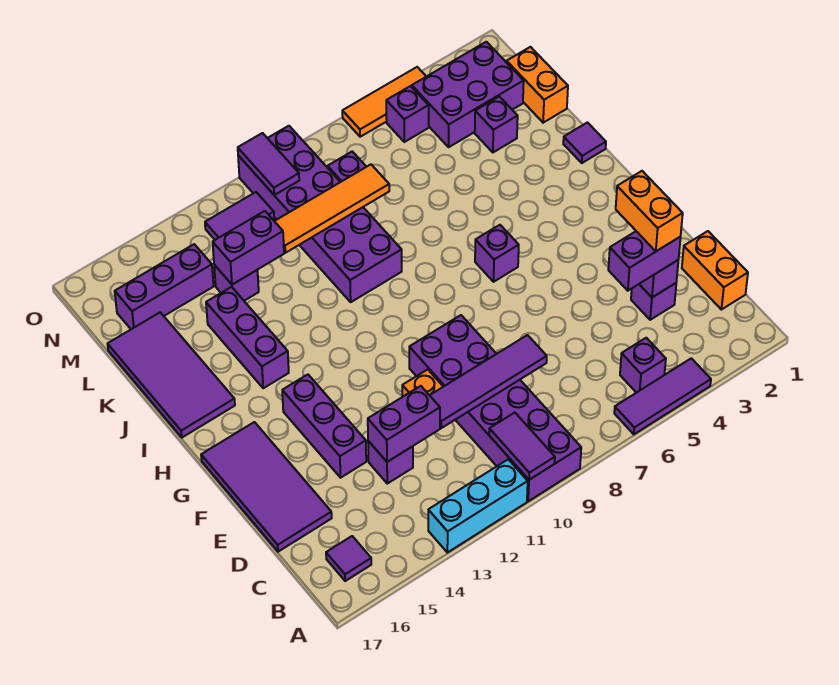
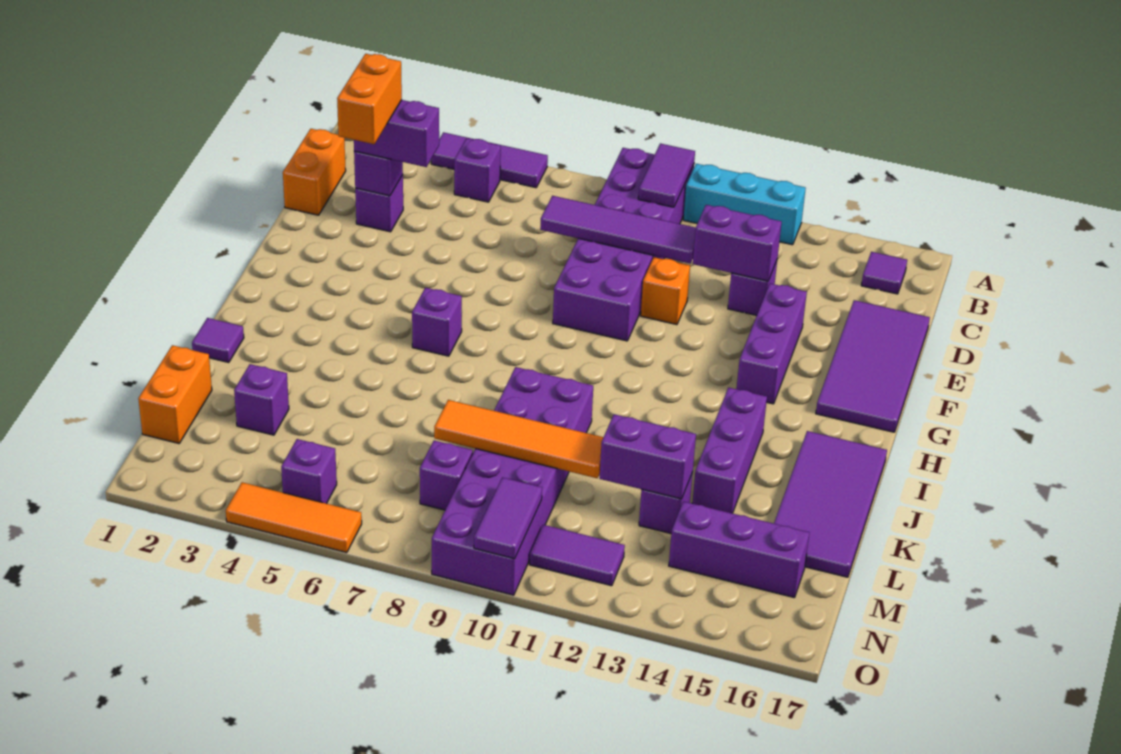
purple 2x3 brick [412,42,524,147] -> none

